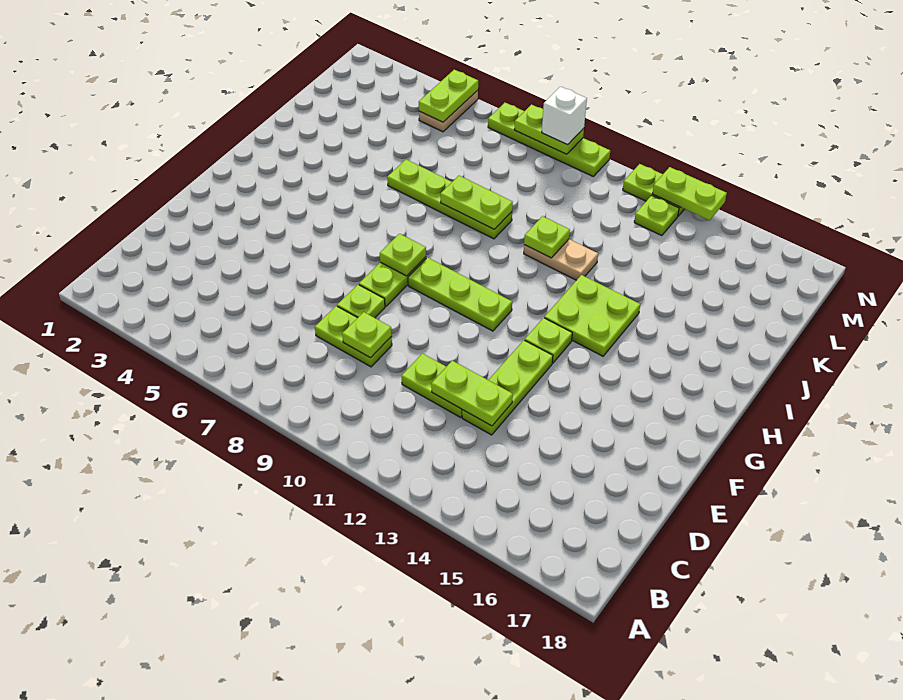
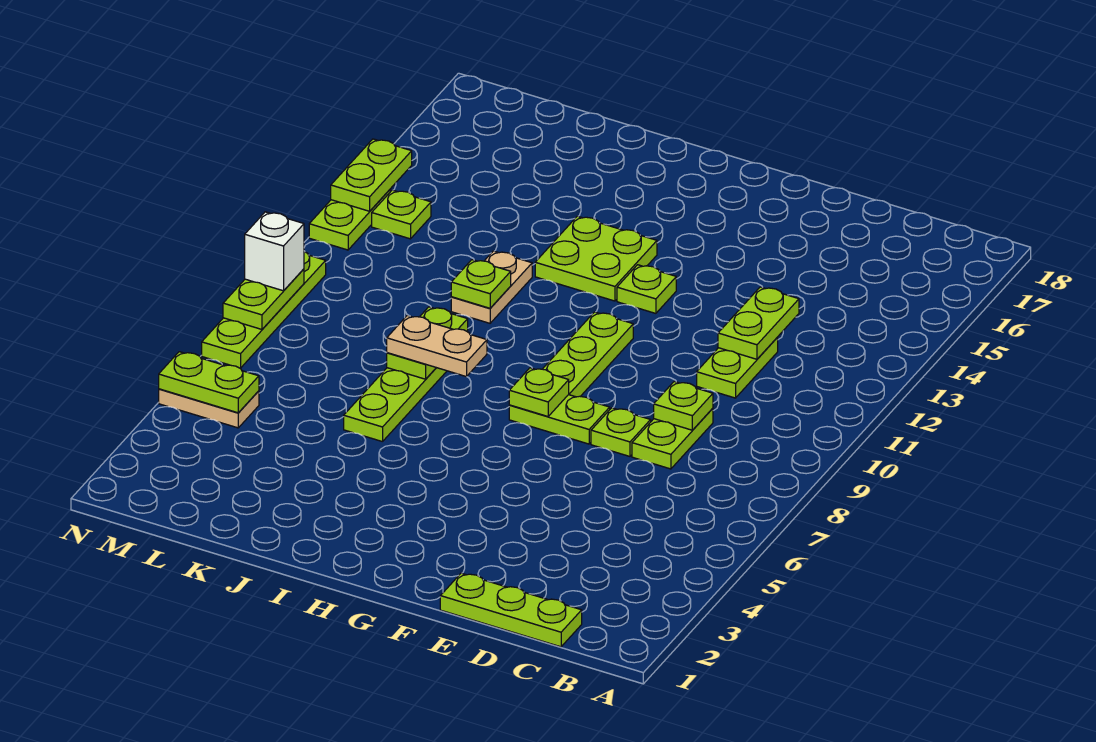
lime 1x3 plate [462,340,553,435] -> lime 1x3 plate moved to [440,573,582,647]
none -> tan 1x2 plate [387,315,487,377]

